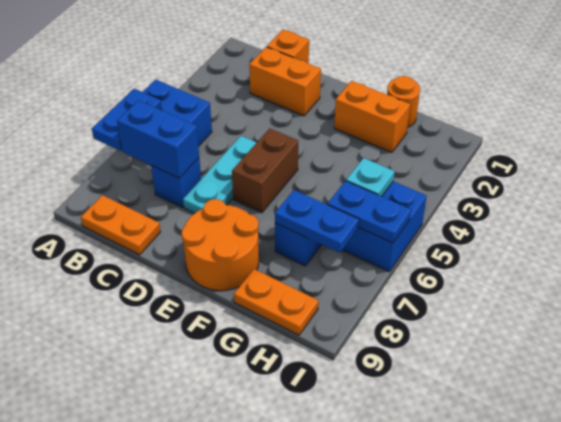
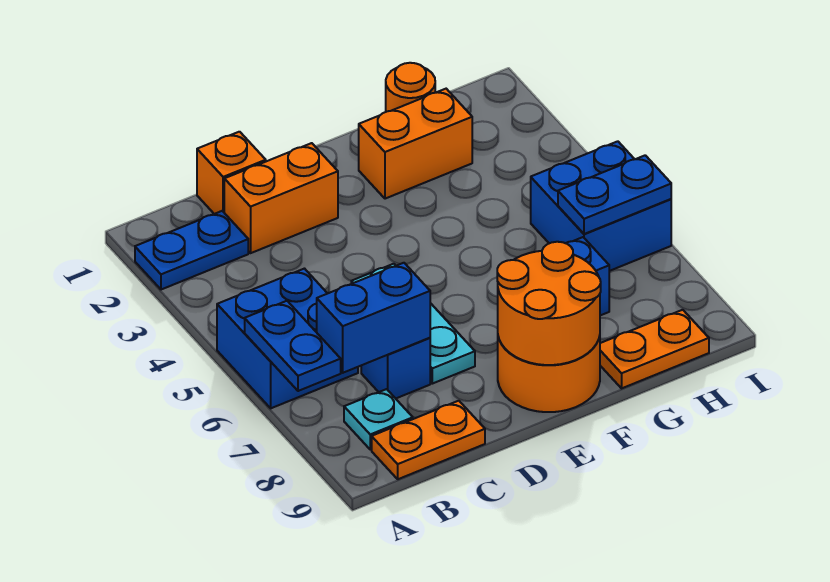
brown 1x2 brick [232,128,298,213] -> none
none -> orange 2x2 round brick [497,242,601,365]
blue 1x2 plate [275,190,359,253] -> blue 1x2 plate moved to [135,211,248,290]
cyan 1x1 plate [346,158,395,196] -> cyan 1x1 plate moved to [344,389,413,450]

